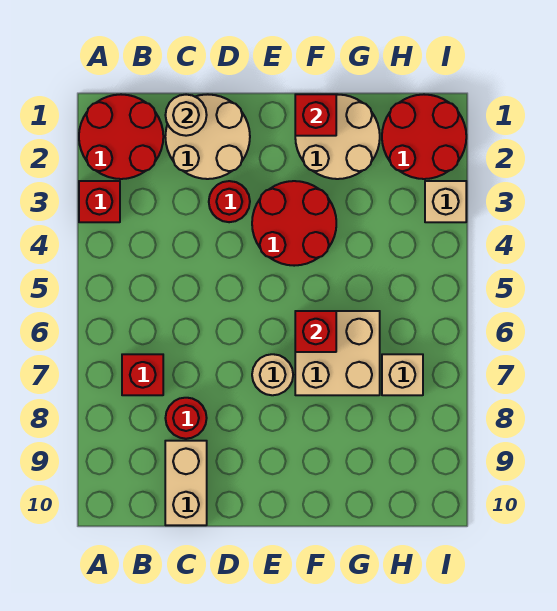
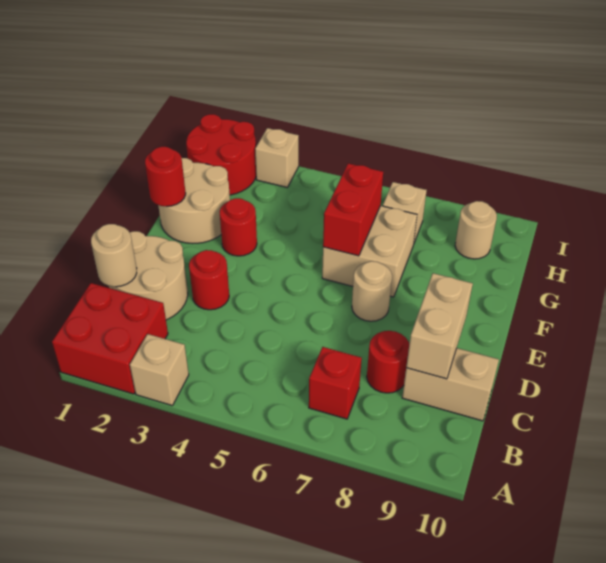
red 2x2 round brick [79,95,163,179] -> red 2x2 brick [52,283,168,394]
red 1x1 brick [79,181,120,222] -> tan 1x1 brick [130,334,189,405]
none -> tan 1x2 brick [406,273,473,379]
red 2x2 round brick [252,181,336,266] -> red 1x1 round brick [219,198,257,256]
red 1x1 brick [295,94,336,136] -> red 1x1 round brick [145,147,186,206]
red 1x1 brick [295,311,336,352] -> red 1x2 brick [323,163,383,256]
none -> tan 1x1 round brick [455,201,497,259]

